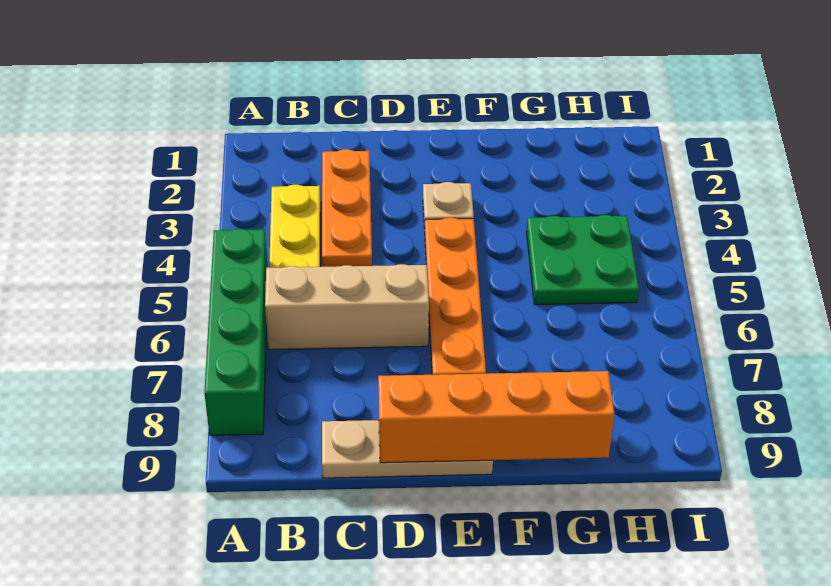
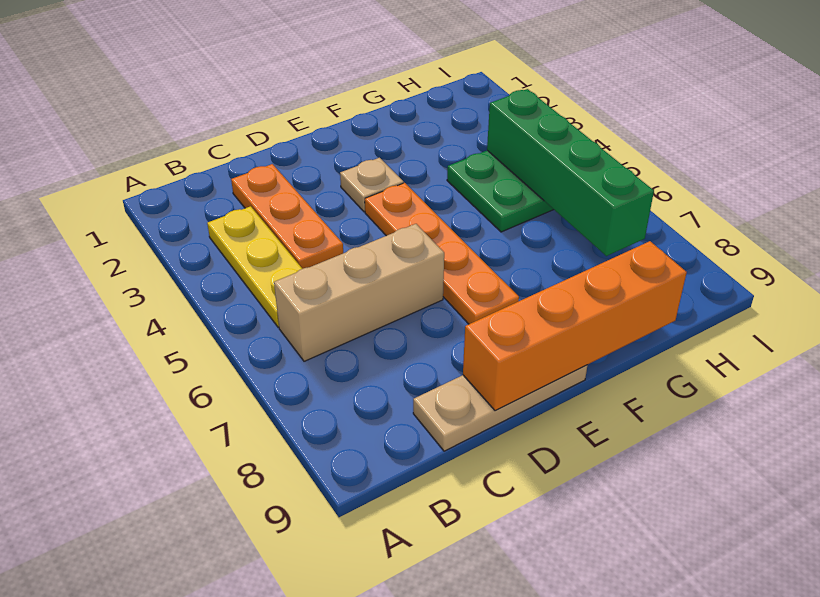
green 1x4 brick [204,229,268,435] -> green 1x4 brick moved to [487,89,654,256]

